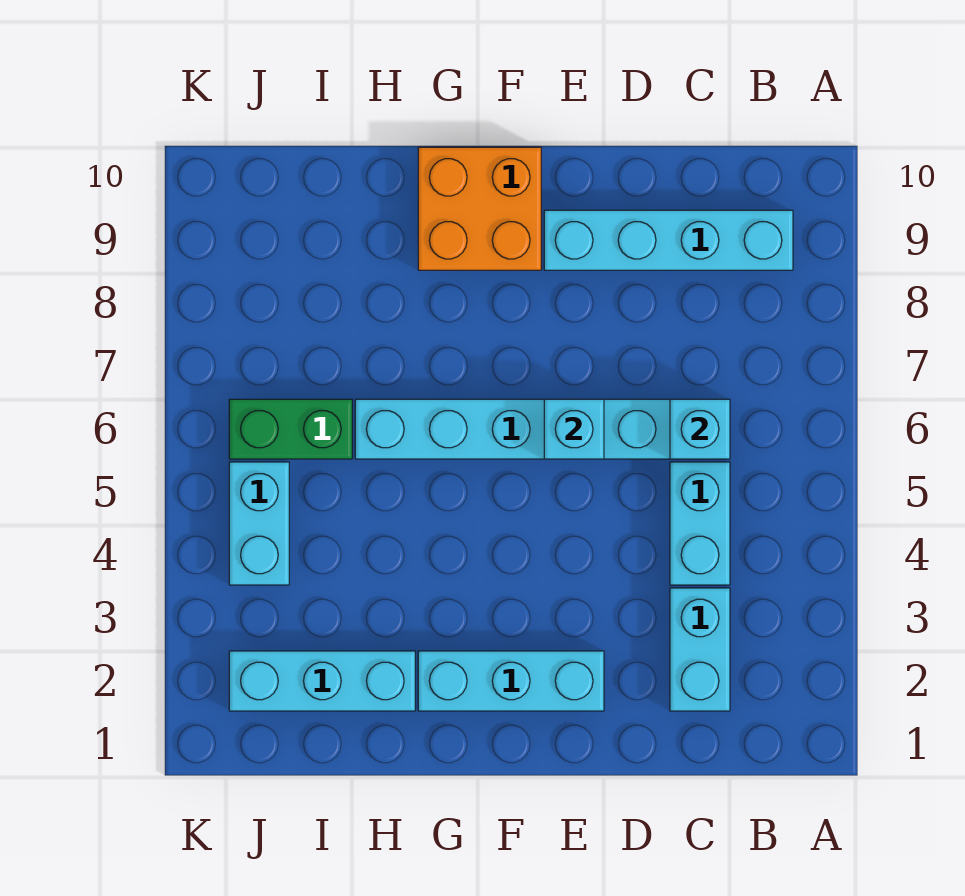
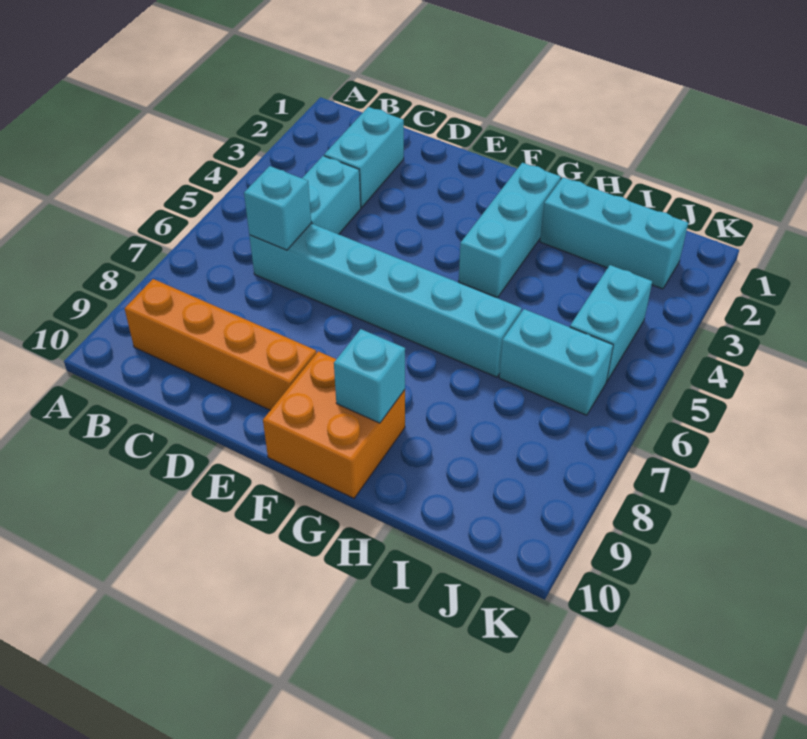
cyan 1x4 brick [544,210,793,270] -> orange 1x4 brick [125,279,316,410]
cyan 1x3 brick [418,651,604,711] -> cyan 1x3 brick turned to [459,163,561,298]
cyan 1x1 brick [544,399,604,459] -> cyan 1x1 brick moved to [334,329,405,423]
green 1x2 brick [229,399,352,459] -> cyan 1x2 brick [499,309,613,415]

